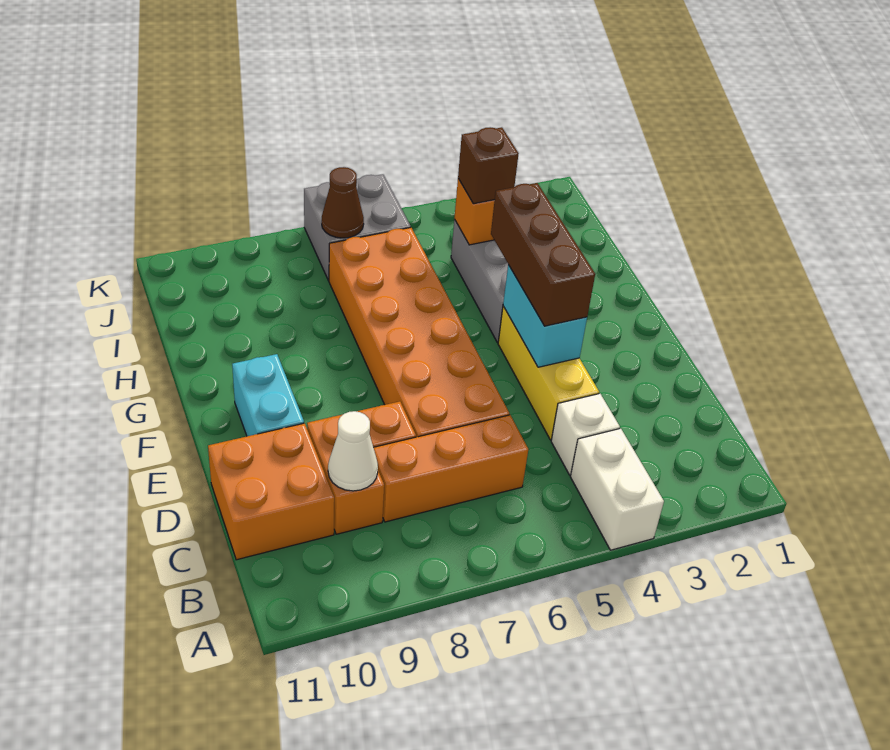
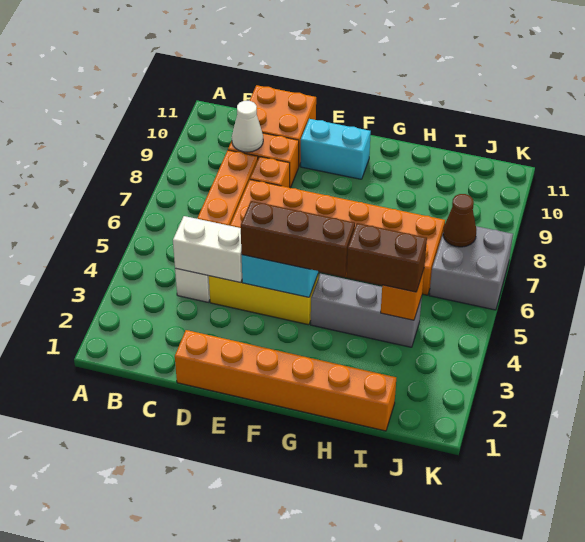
white 1x2 brick [570,428,664,550] -> white 1x2 brick moved to [173,216,242,283]
none -> orange 1x6 brick [175,330,396,431]
brown 1x1 brick [458,127,519,204] -> brown 1x2 brick [347,223,427,292]

